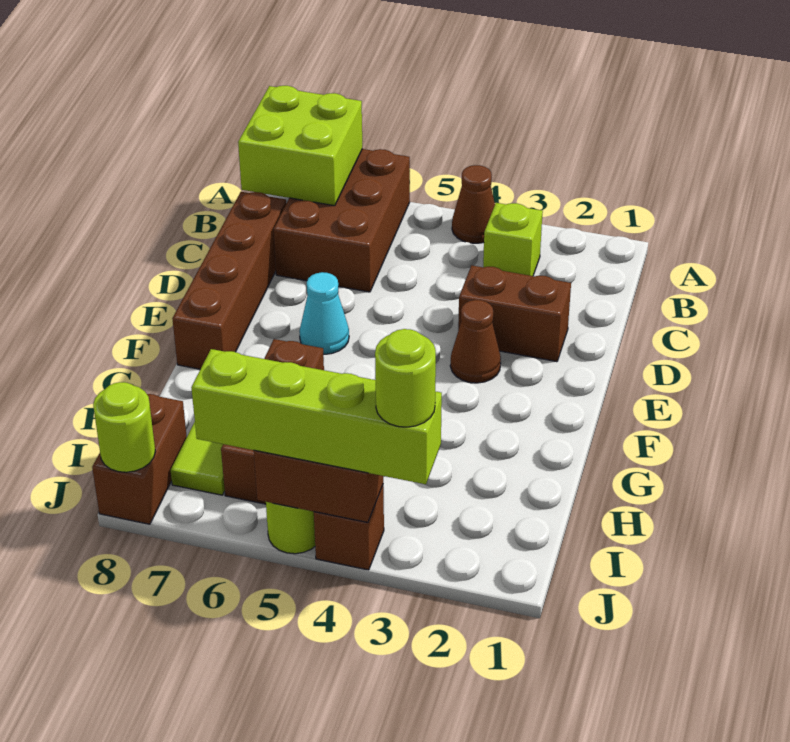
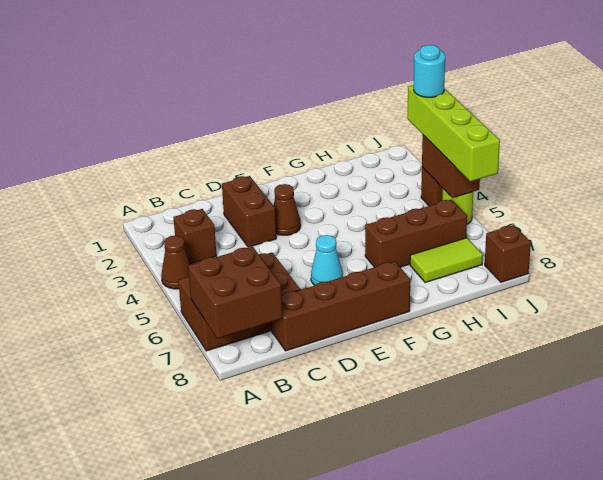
lime 2x2 brick [238,86,362,206] -> brown 2x2 brick [188,247,282,339]
lime 1x1 brick [483,203,543,276] -> brown 1x1 brick [173,209,217,264]
brown 1x2 brick [92,394,187,524] -> brown 1x1 brick [485,225,531,282]
lime 1x1 round brick [375,329,436,427] -> cyan 1x1 round brick [414,45,445,97]
lime 1x1 round brick [93,382,155,472] -> none

